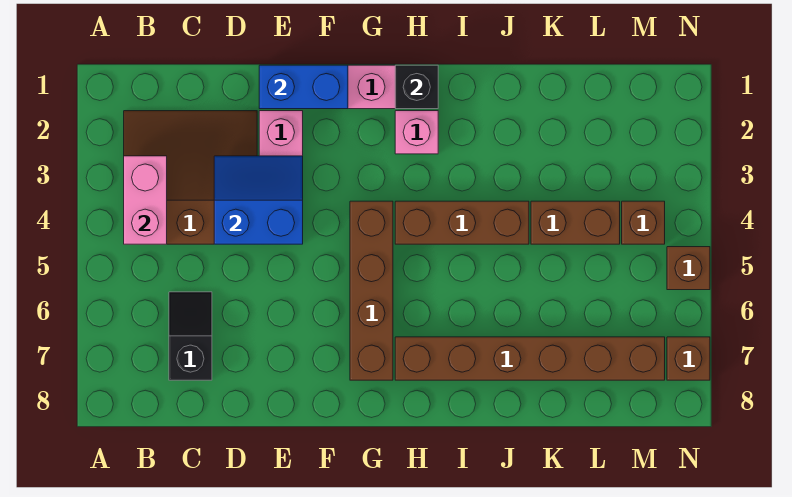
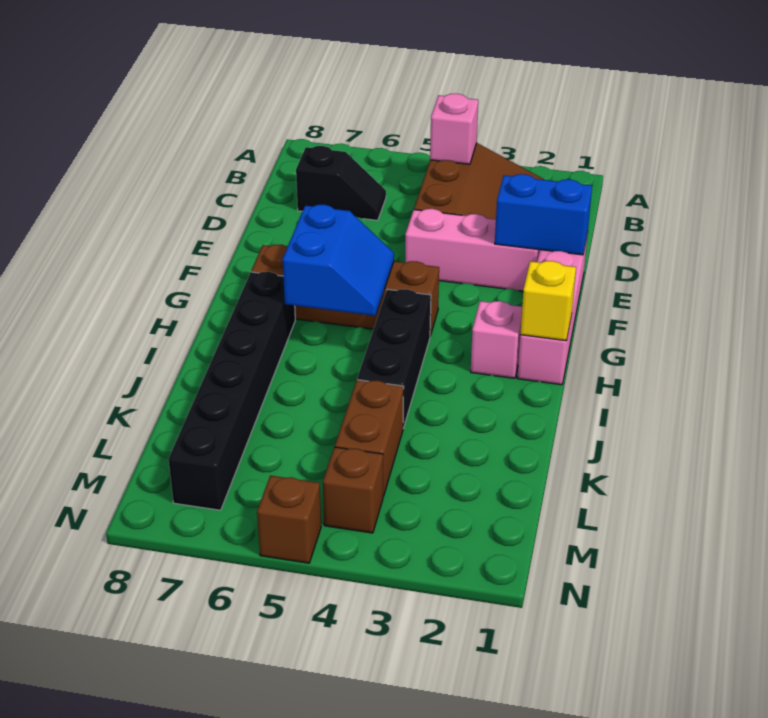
pink 1x2 brick [124,156,167,244] -> pink 1x1 brick [430,94,478,164]
blue 2x2 slope [214,156,303,244] -> blue 2x2 slope moved to [283,205,394,316]
blue 1x2 brick [259,65,348,109] -> blue 1x2 brick turned to [495,174,592,255]
black 1x1 brick [395,65,438,109] -> yellow 1x1 brick [520,261,576,341]
brown 1x3 brick [395,201,529,244] -> black 1x3 brick [357,289,431,428]
brown 1x6 brick [395,337,665,380] -> black 1x6 brick [168,272,295,510]
brown 1x1 brick [667,337,710,380] -> none

